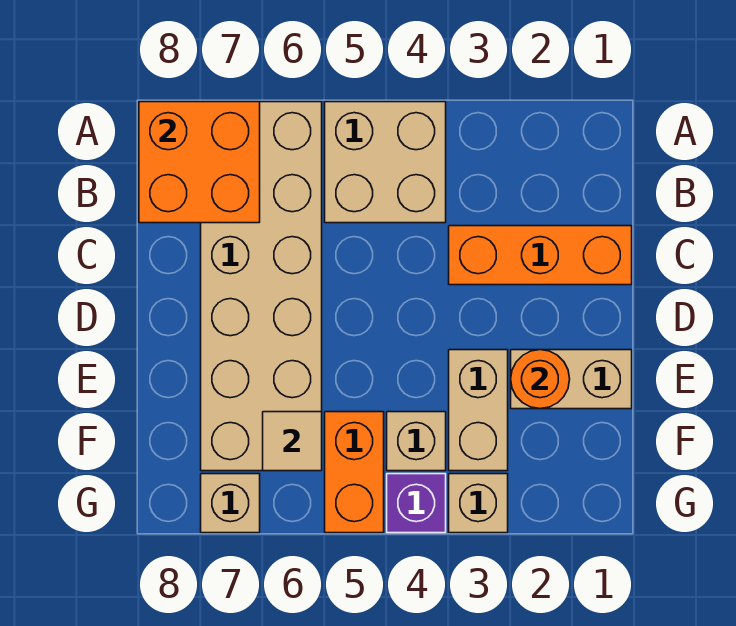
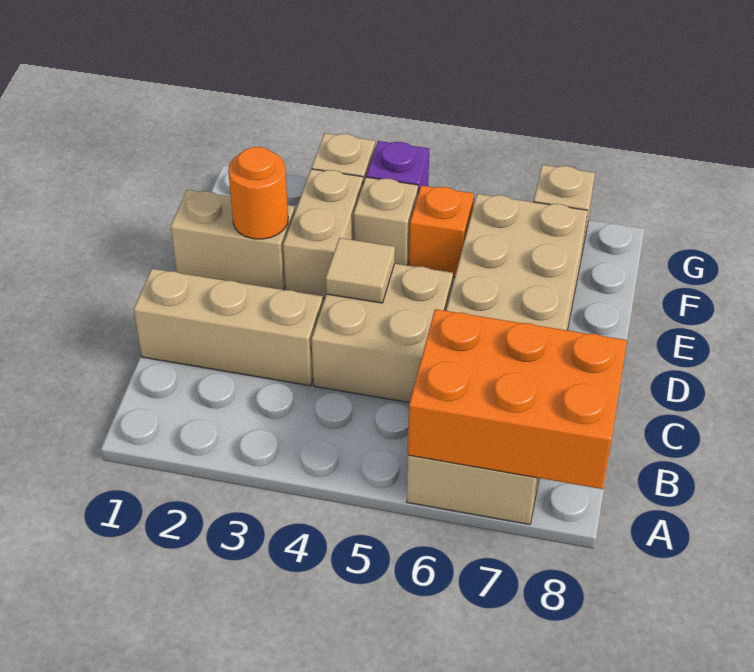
tan 2x2 brick [325,102,446,223] -> tan 2x2 brick moved to [312,264,453,403]
orange 2x2 brick [139,102,260,223] -> orange 2x3 brick [408,309,627,489]
orange 1x3 brick [449,226,632,285] -> tan 1x3 brick [134,269,323,386]
orange 1x2 brick [325,412,384,533] -> orange 1x1 brick [409,185,474,277]
tan 1x1 tile [263,412,322,471] -> tan 1x1 tile moved to [326,238,395,303]

